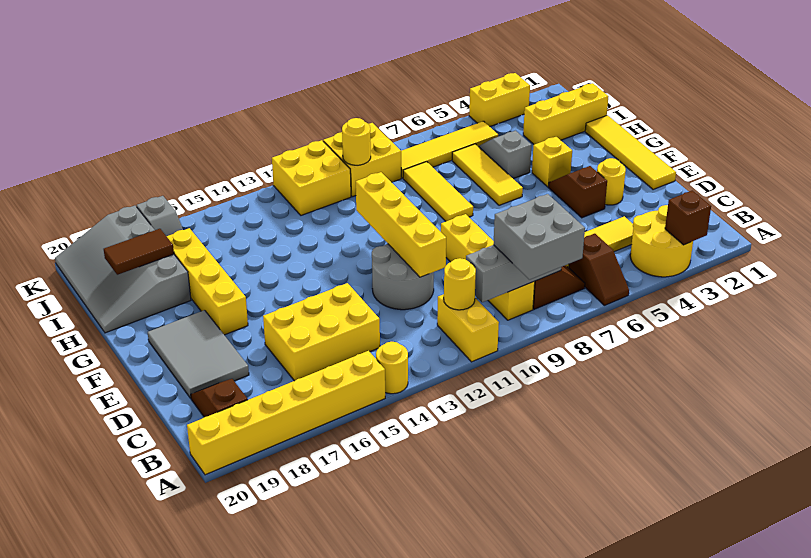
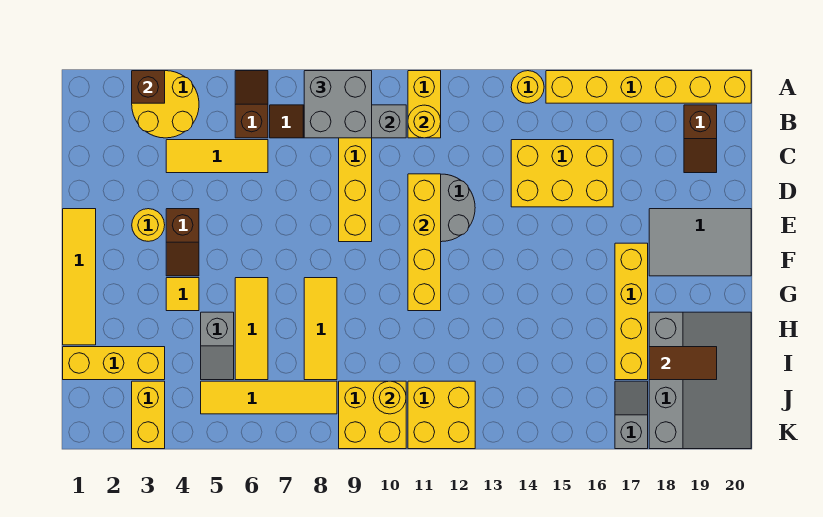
grey 2x3 tile [148,310,249,398] -> grey 2x3 tile turned to [649,209,751,276]
yellow 1x1 brick [532,137,572,187] -> yellow 1x1 tile [166,278,199,311]
yellow 1x2 brick [469,73,530,127] -> yellow 1x2 brick turned to [132,381,165,449]

